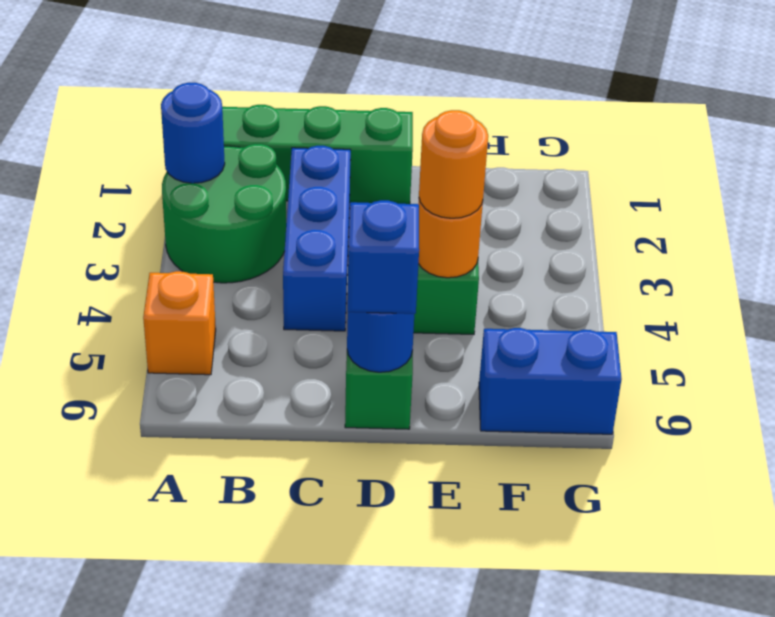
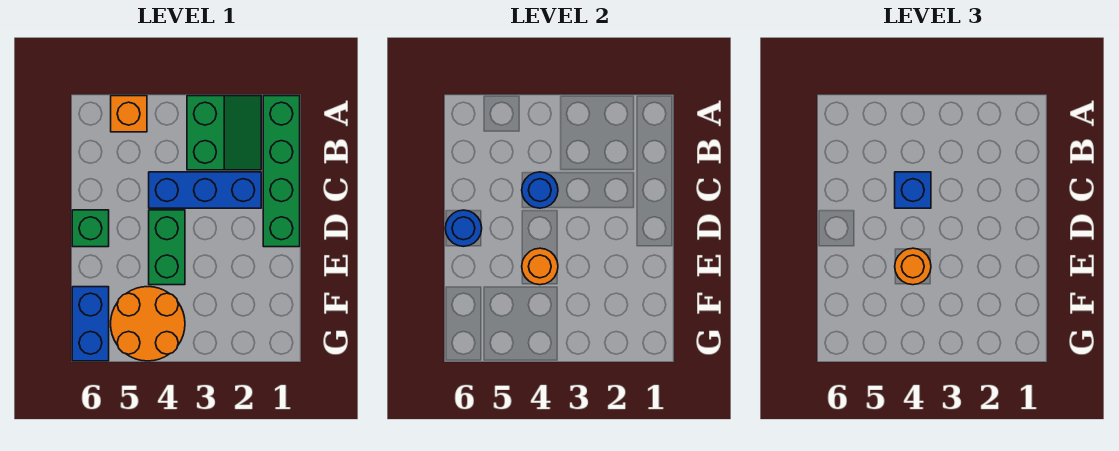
green 2x2 round brick [162,144,286,283] -> green 2x2 slope [187,96,261,170]
blue 1x1 round brick [161,83,225,183] -> blue 1x1 round brick moved to [522,172,558,208]
blue 1x1 brick [347,200,419,314] -> blue 1x1 brick moved to [895,172,931,208]
none -> orange 2x2 round brick [111,287,185,361]

